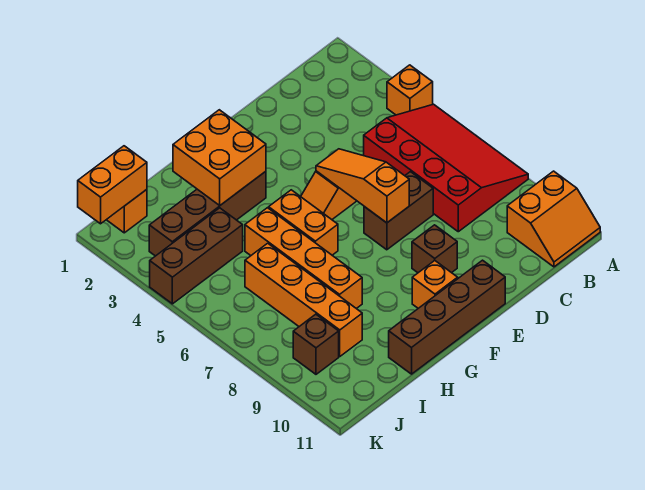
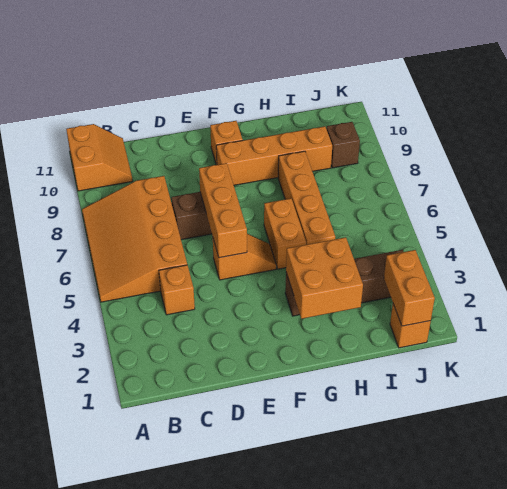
orange 1x1 brick [387,65,433,115] -> orange 1x1 brick moved to [159,265,195,315]
red 3x4 slope [364,104,528,232] -> orange 3x4 slope [82,176,187,302]
orange 2x2 slope [507,171,600,267] -> orange 2x2 slope turned to [66,124,133,191]
orange 1x3 slope [316,149,409,223] -> orange 1x3 brick [199,163,247,258]
brown 1x1 brick [412,225,457,273] -> none
brown 1x4 brick [389,260,505,374] -> none
brown 1x3 brick [150,208,243,304] -> none
orange 1x4 brick [245,243,362,356] -> orange 1x4 brick turned to [216,126,332,185]
orange 1x2 brick [78,146,147,224] -> orange 1x2 brick turned to [384,250,435,326]

